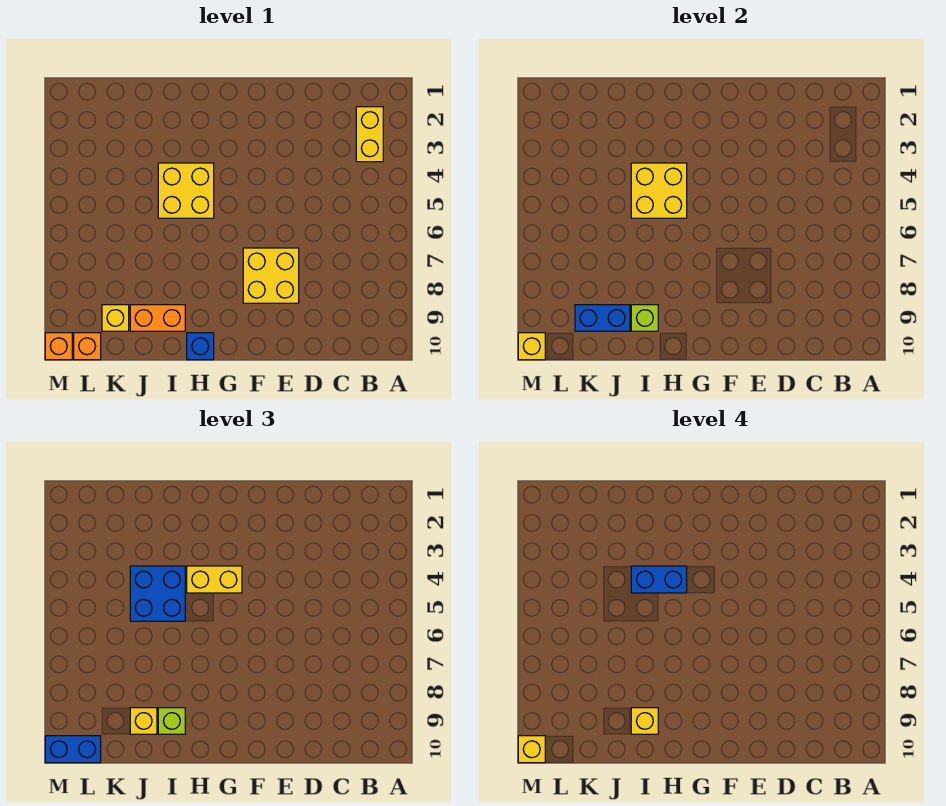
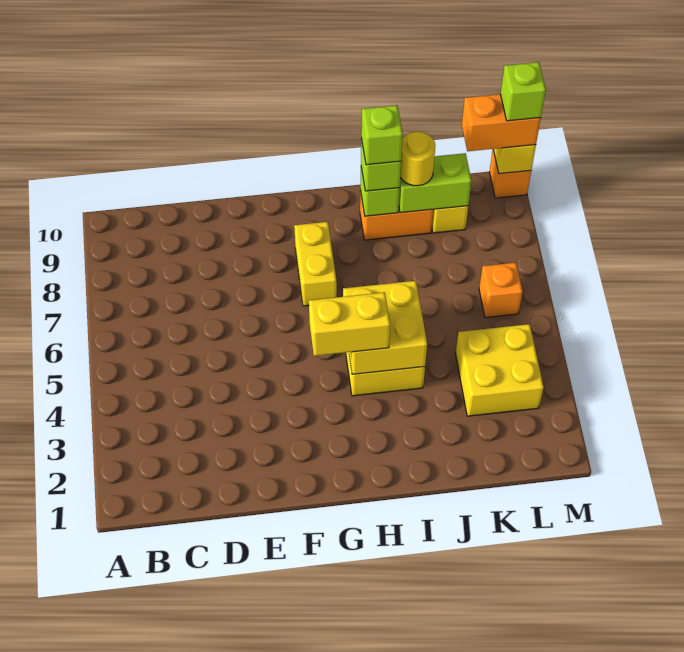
yellow 1x2 brick [356,107,383,162] -> yellow 1x2 brick moved to [294,222,337,306]
yellow 2x2 brick [243,248,299,303] -> yellow 2x2 brick moved to [456,324,544,416]
blue 1x2 brick [631,566,687,593] -> none
blue 1x1 brick [187,333,214,360] -> none
blue 2x2 brick [130,566,185,621] -> none
yellow 1x1 brick [631,708,658,734] -> lime 1x1 brick [361,105,403,165]
blue 1x2 brick [575,305,630,331] -> lime 1x2 brick [399,153,471,213]
yellow 1x1 brick [130,708,157,734] -> yellow 1x1 round brick [400,132,435,186]
orange 1x1 brick [74,333,101,360] -> orange 1x1 brick moved to [479,263,523,318]
blue 1x2 brick [45,736,101,763] -> orange 1x2 brick [462,94,541,151]
yellow 1x1 brick [518,736,545,763] -> lime 1x1 brick [500,62,546,121]

